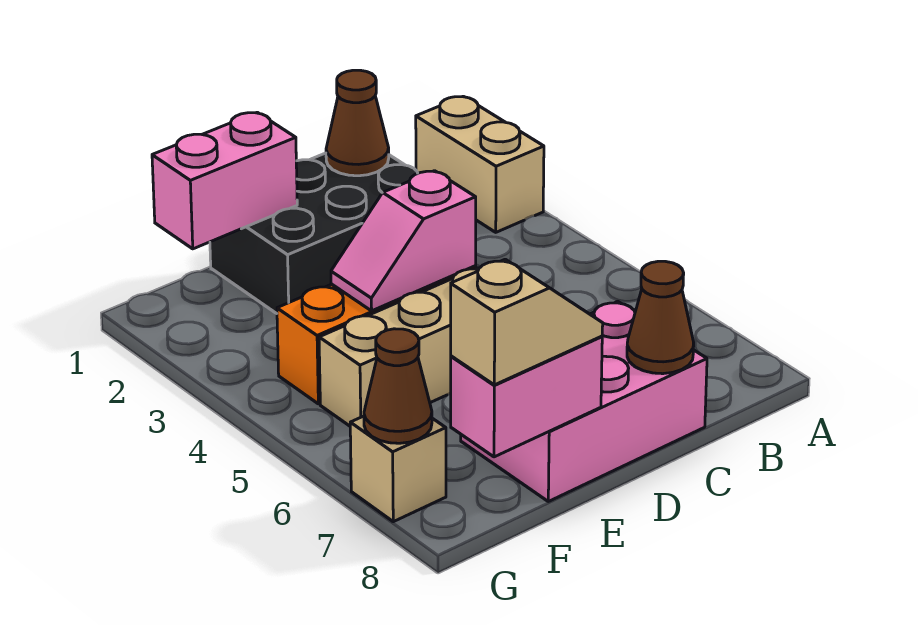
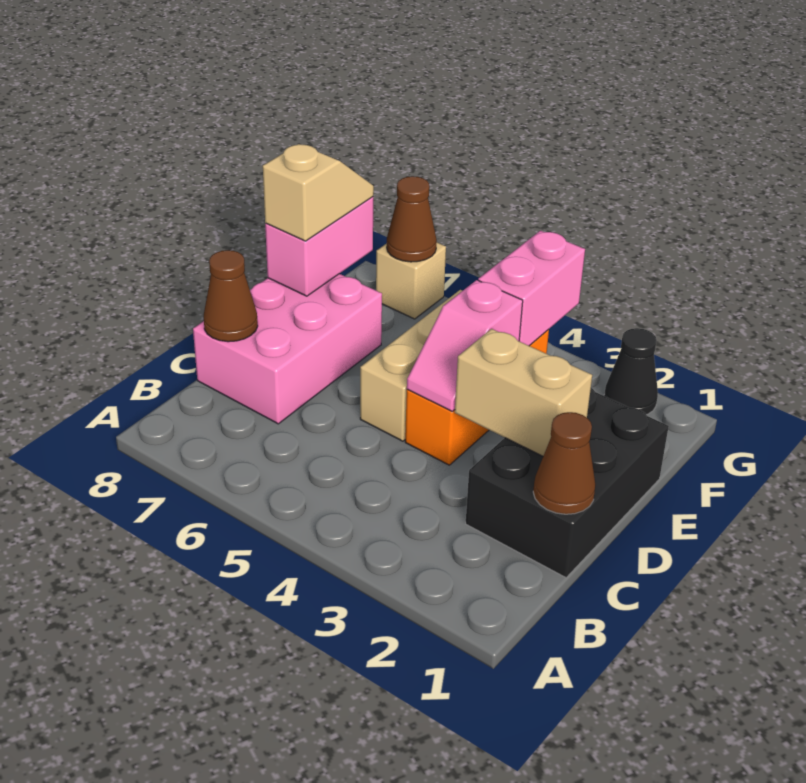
tan 1x2 brick [416,97,544,232] -> tan 1x2 brick moved to [455,329,592,456]
pink 1x2 slope [331,171,476,311] -> pink 1x2 slope turned to [407,280,523,412]
pink 1x2 brick [152,112,297,249] -> pink 1x2 brick moved to [478,231,585,346]
tan 1x2 slope [451,259,603,385] -> tan 1x2 slope turned to [263,144,374,241]
none -> black 1x1 cone [604,328,658,415]

